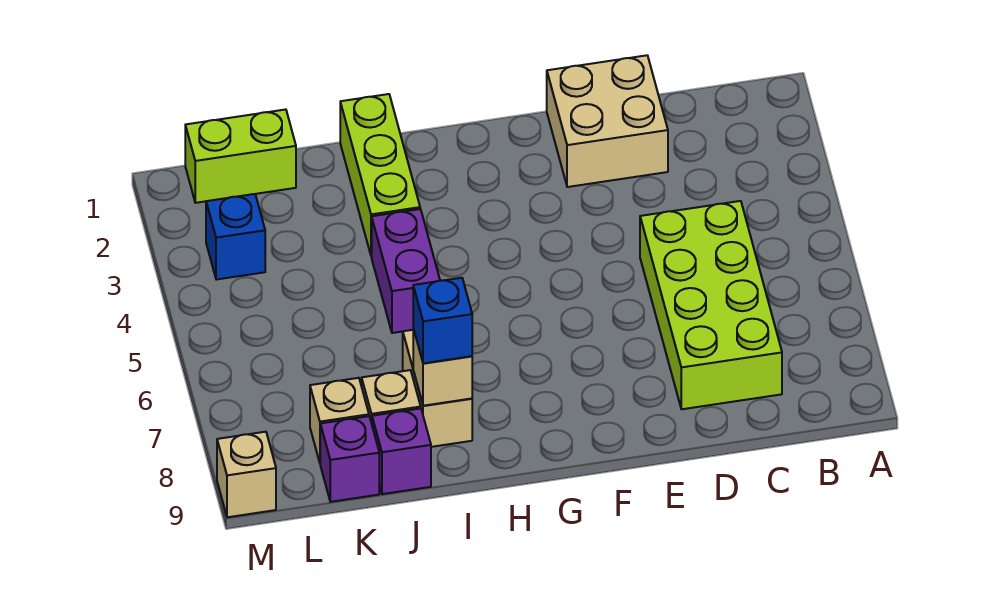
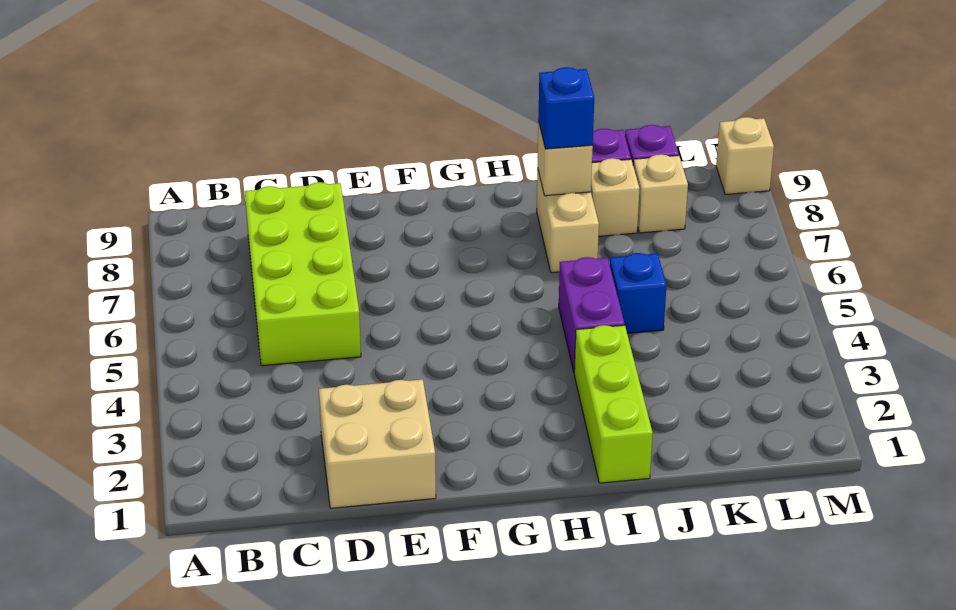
lime 1x2 brick [185,109,296,203] -> none
blue 1x1 brick [206,194,265,280] -> blue 1x1 brick moved to [610,253,667,333]

